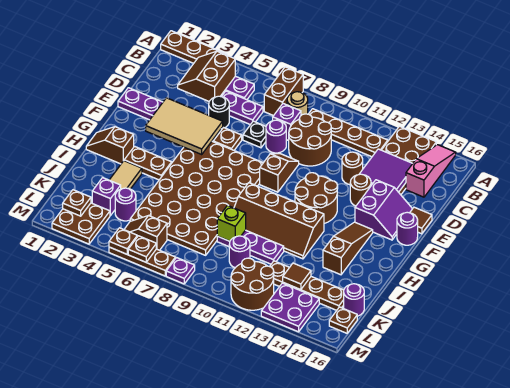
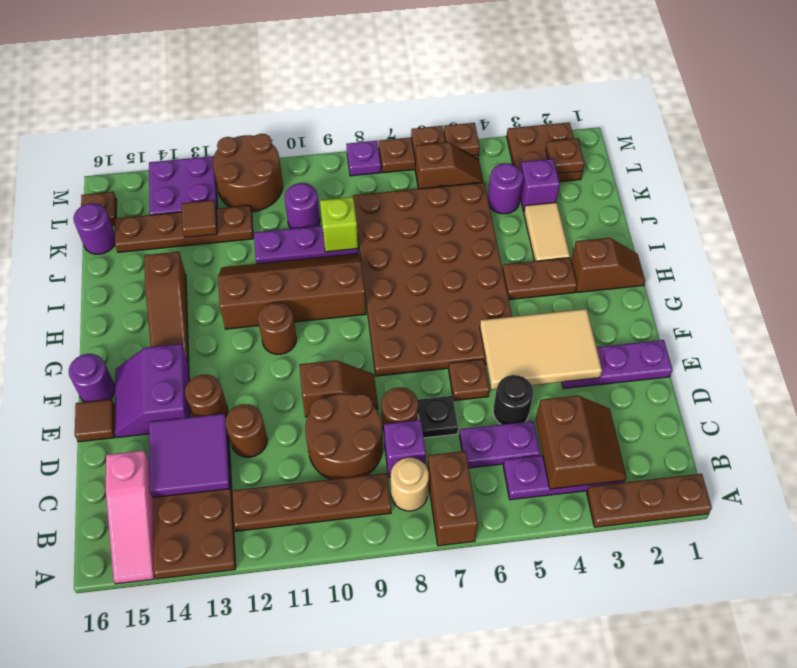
purple 1x1 round brick [266,120,286,153] -> brown 1x1 round brick [381,388,418,431]
brown 1x2 slope [260,154,299,192] -> brown 1x2 slope turned to [299,360,378,417]
brown 2x2 round brick [295,173,338,223] -> brown 1x1 round brick [258,302,297,354]

